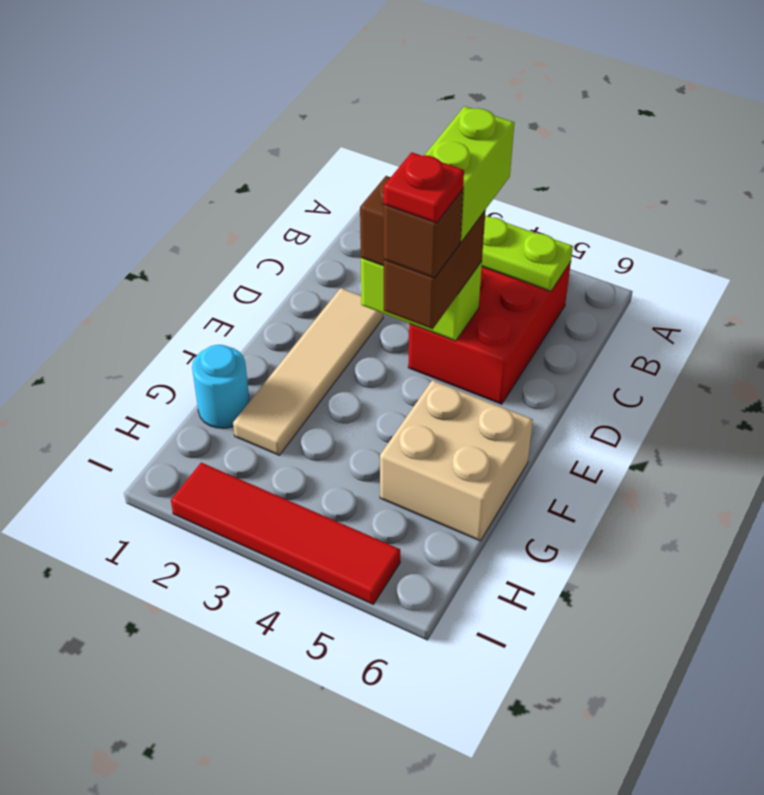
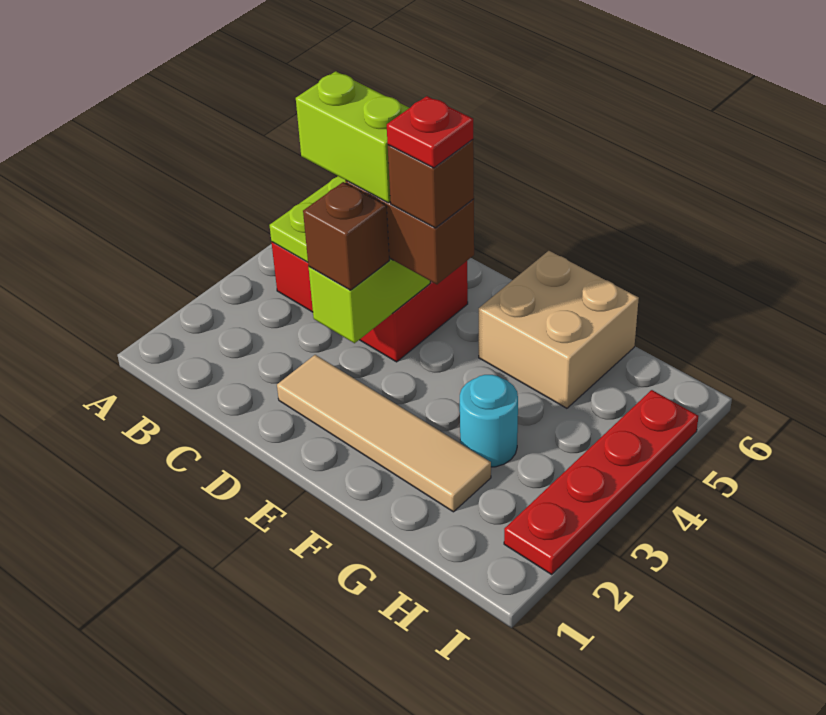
cyan 1x1 round brick [192,345,249,428] -> cyan 1x1 round brick moved to [460,375,518,467]
red 1x4 tile [171,463,400,604] -> red 1x4 plate [504,390,699,574]

